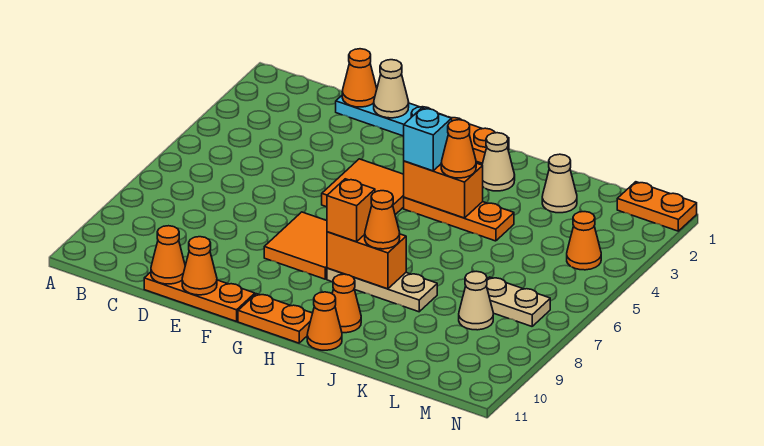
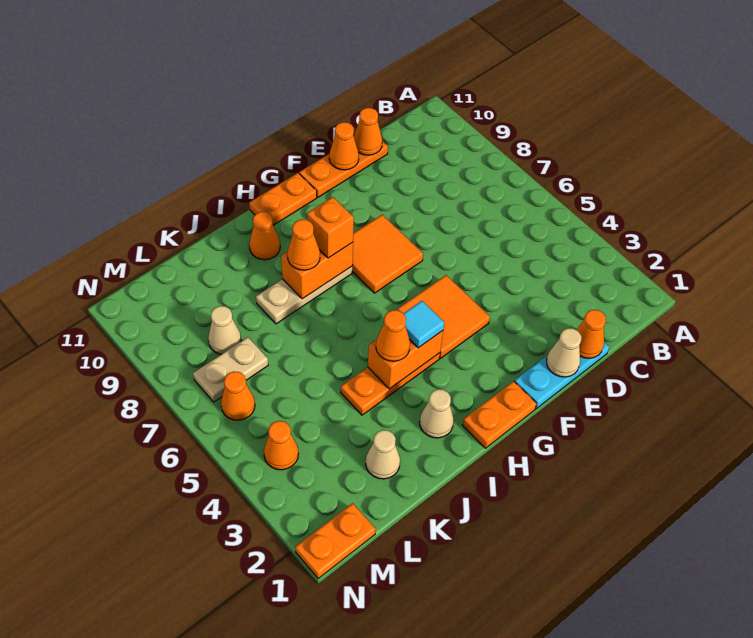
cyan 1x1 brick [404,108,452,171] -> cyan 1x1 tile [404,301,444,348]
orange 1x1 cone [307,292,342,350] -> orange 1x1 cone moved to [221,371,255,420]

